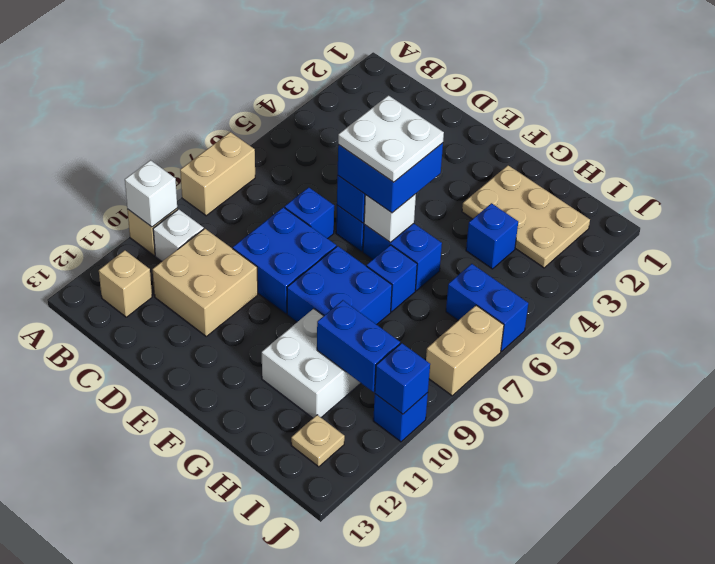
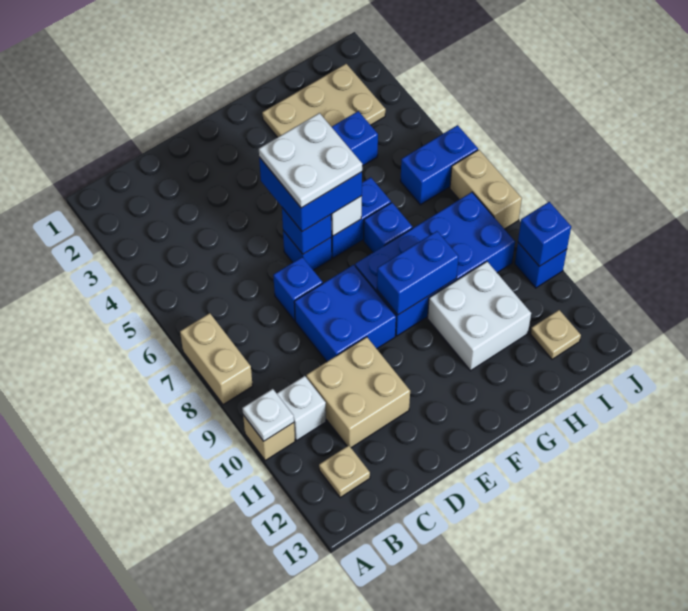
white 1x1 brick [125,160,177,227] -> white 1x1 plate [242,389,294,441]
tan 1x1 brick [99,250,152,317] -> tan 1x1 plate [319,445,370,497]
blue 2x2 brick [287,246,392,325] -> blue 2x4 brick [355,192,515,336]
blue 1x2 brick [317,300,400,392] -> blue 1x2 brick moved to [377,231,459,315]

